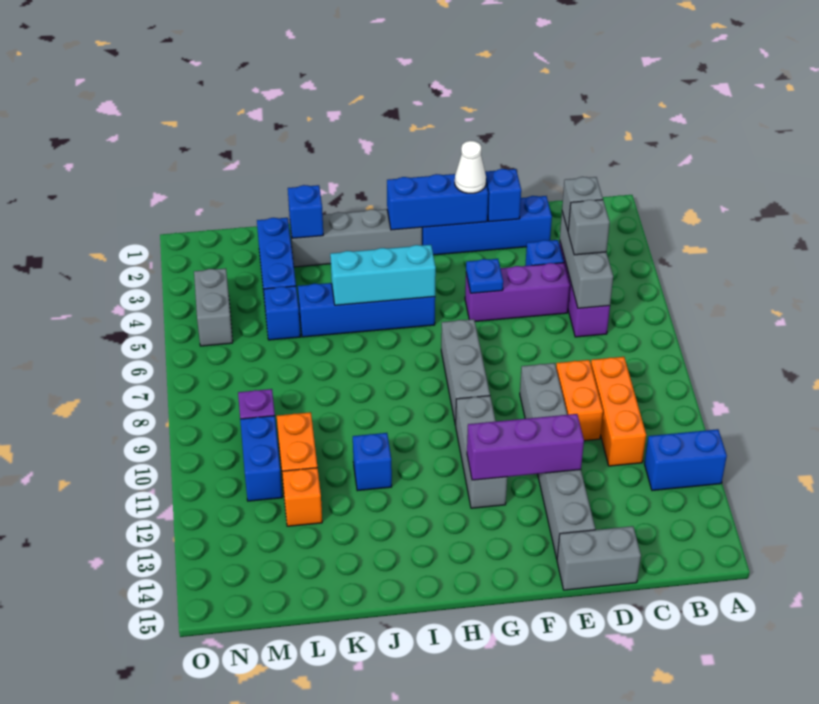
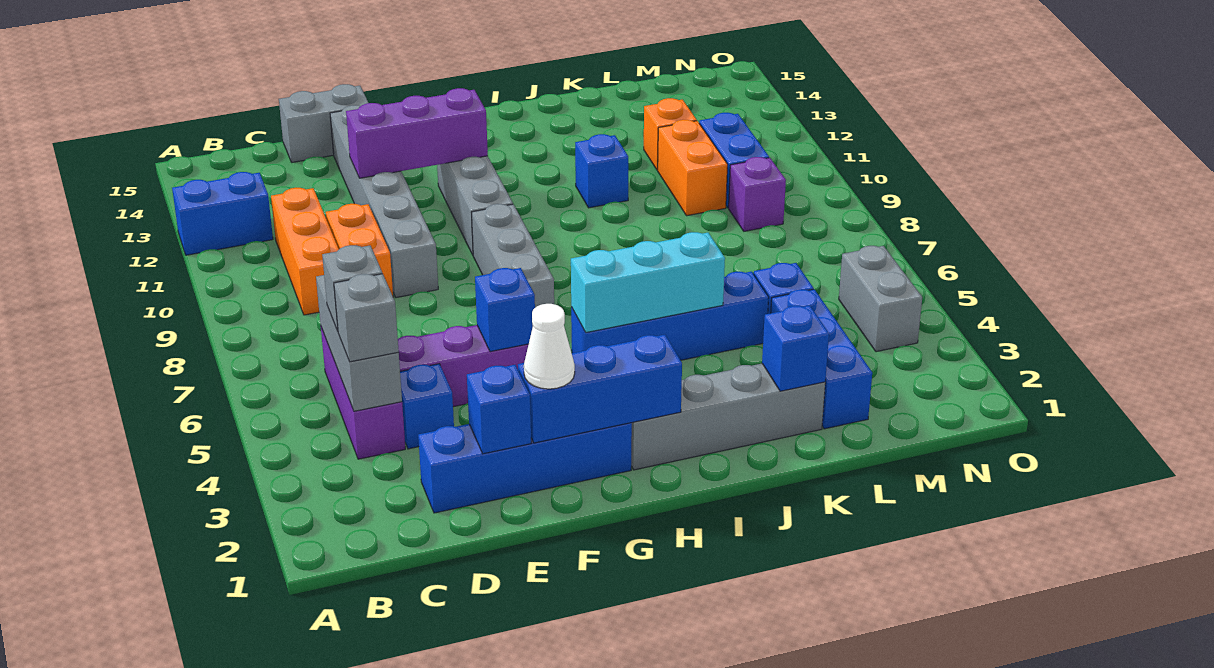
blue 1x1 plate [466,259,503,293] -> blue 1x1 brick [475,268,535,352]

